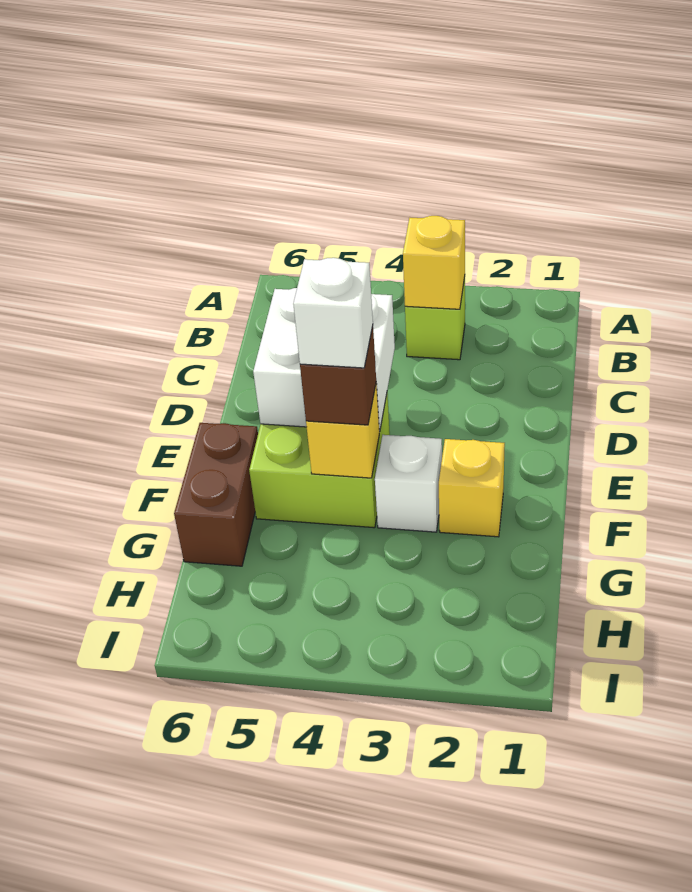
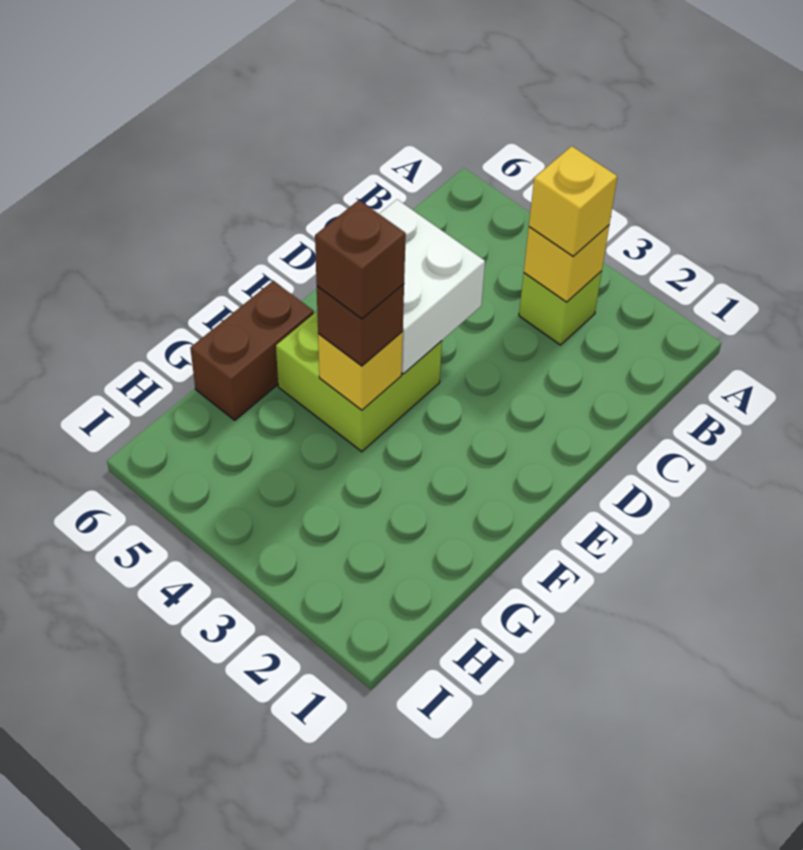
yellow 1x1 brick [439,439,505,537] -> yellow 1x1 brick moved to [529,146,617,256]
white 1x1 brick [375,435,442,532] -> none
white 1x1 brick [293,258,373,368] -> brown 1x1 brick [315,200,406,319]

